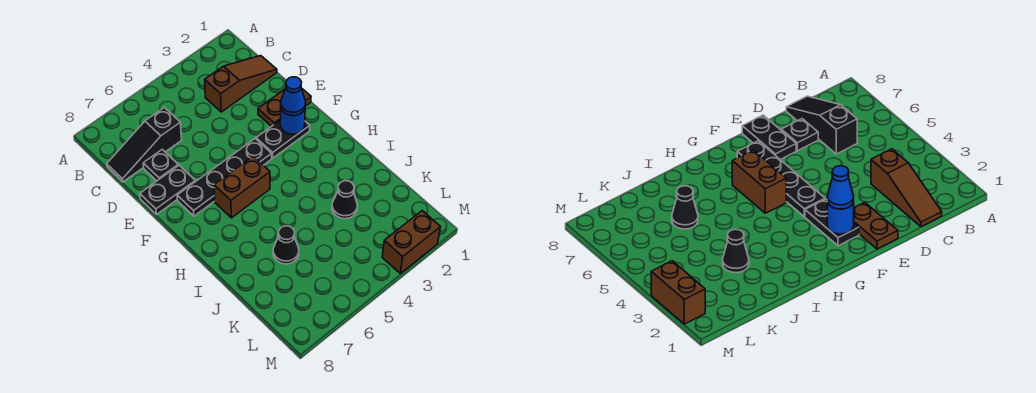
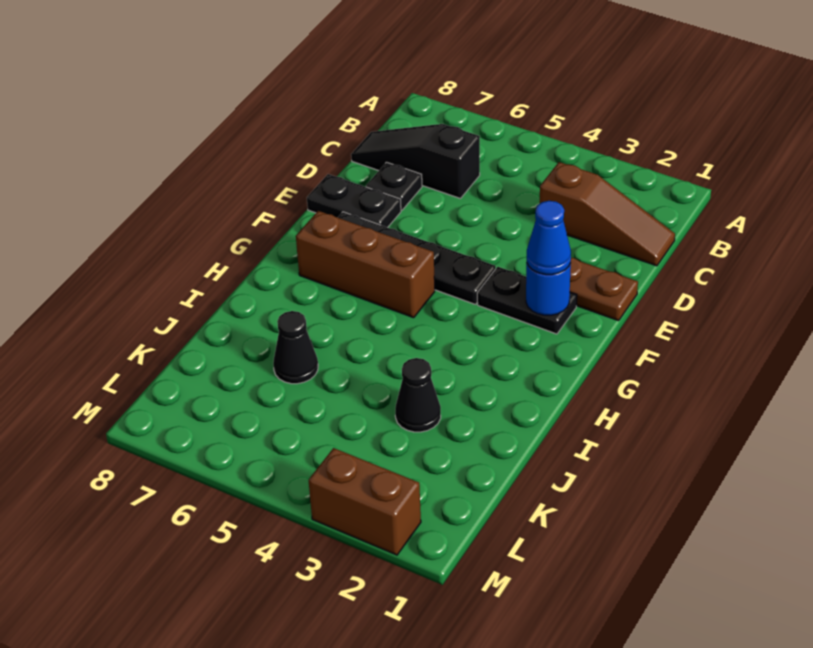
brown 1x2 brick [214,157,270,218] -> brown 1x3 brick [296,211,435,318]

